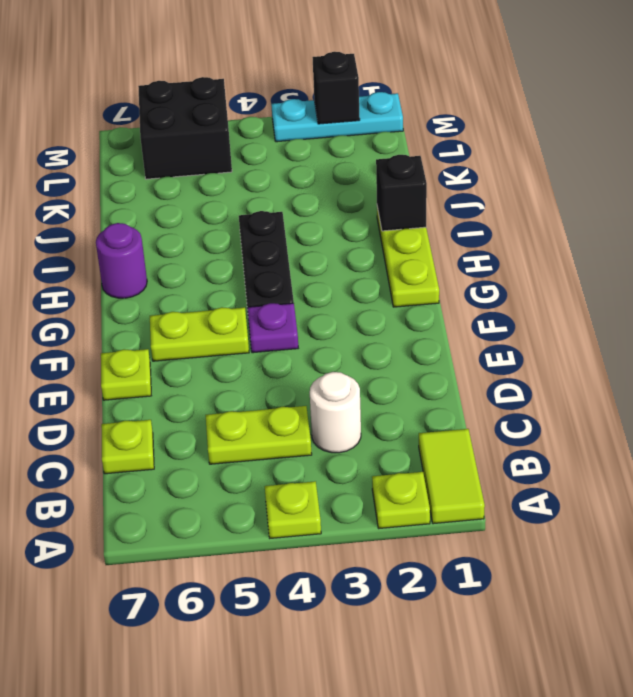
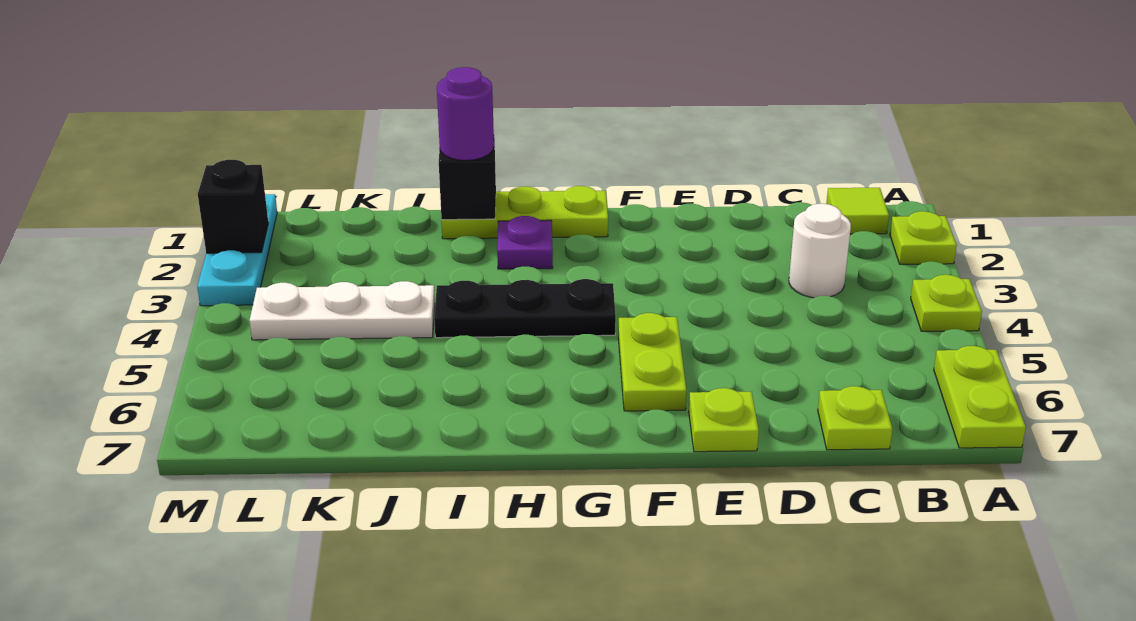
lime 1x2 tile [419,429,485,524] -> lime 1x1 tile [826,188,889,234]
lime 1x2 plate [206,406,312,464] -> lime 1x2 plate moved to [934,346,1026,448]
purple 1x1 plate [247,303,298,353] -> purple 1x1 plate moved to [497,216,553,269]
purple 1x1 round brick [96,223,147,298] -> purple 1x1 round brick moved to [437,67,494,160]
none -> white 1x3 plate [250,281,435,340]
black 2x2 brick [138,77,232,179] -> none

